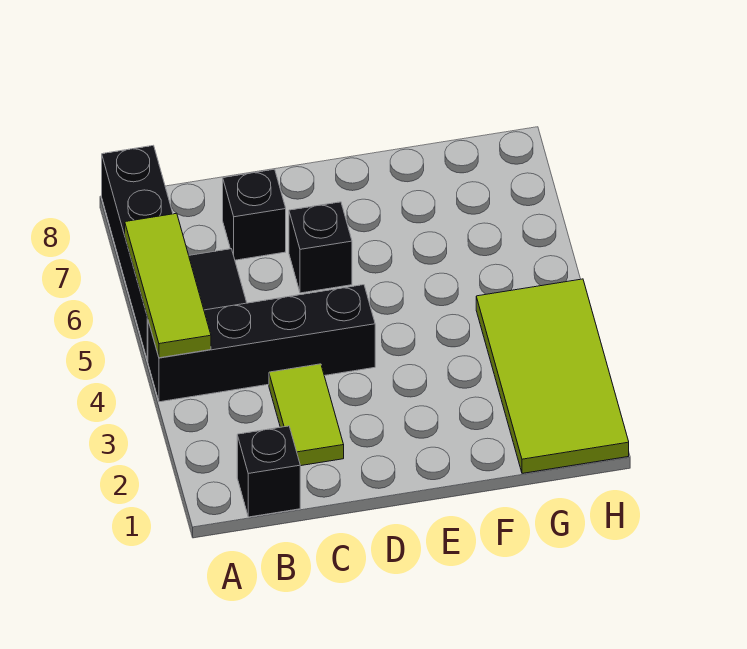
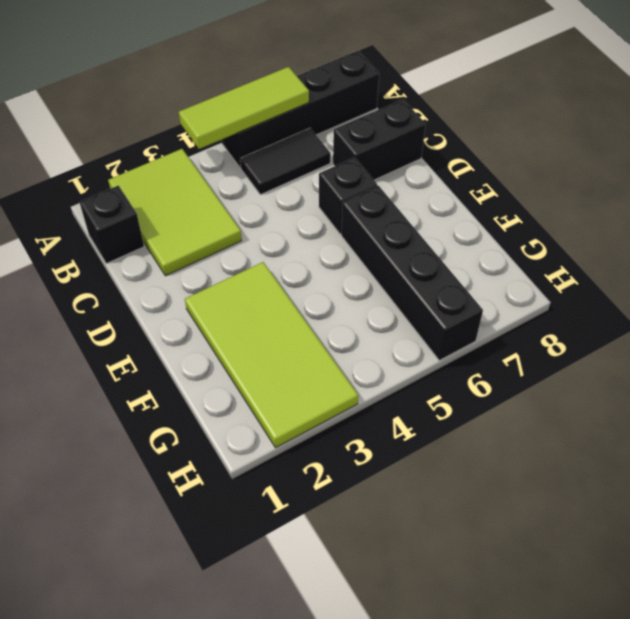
black 1x4 brick [148,285,375,402] -> black 1x4 brick moved to [341,186,483,360]
lime 1x2 tile [269,364,344,466] -> lime 2x3 tile [108,149,242,276]
black 1x1 brick [223,169,286,260] -> black 1x2 brick [333,99,426,180]
lime 2x4 tile [476,279,629,473] -> lime 2x4 tile turned to [185,262,358,448]

